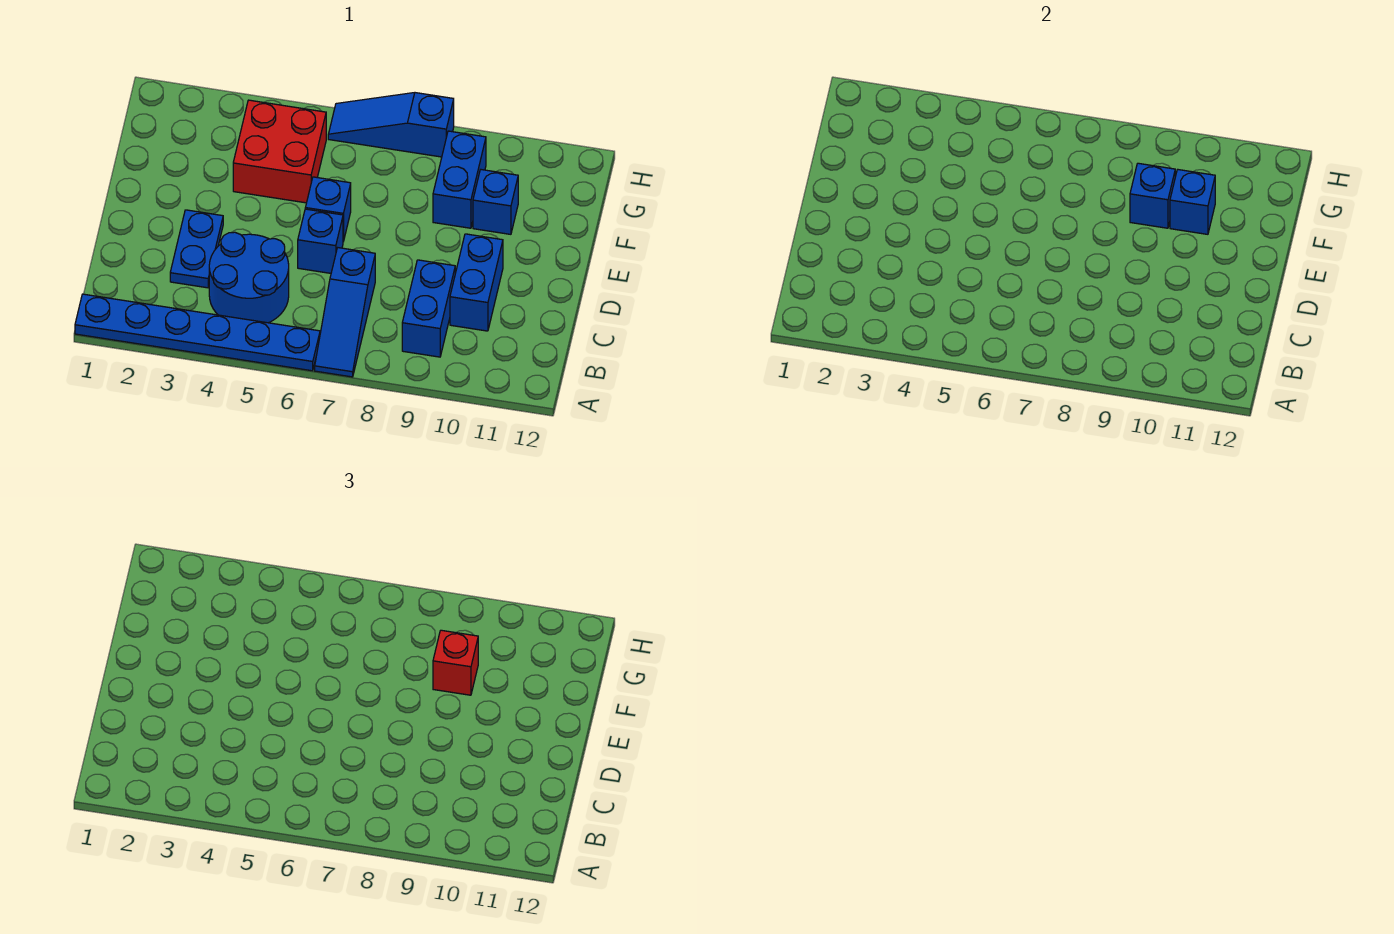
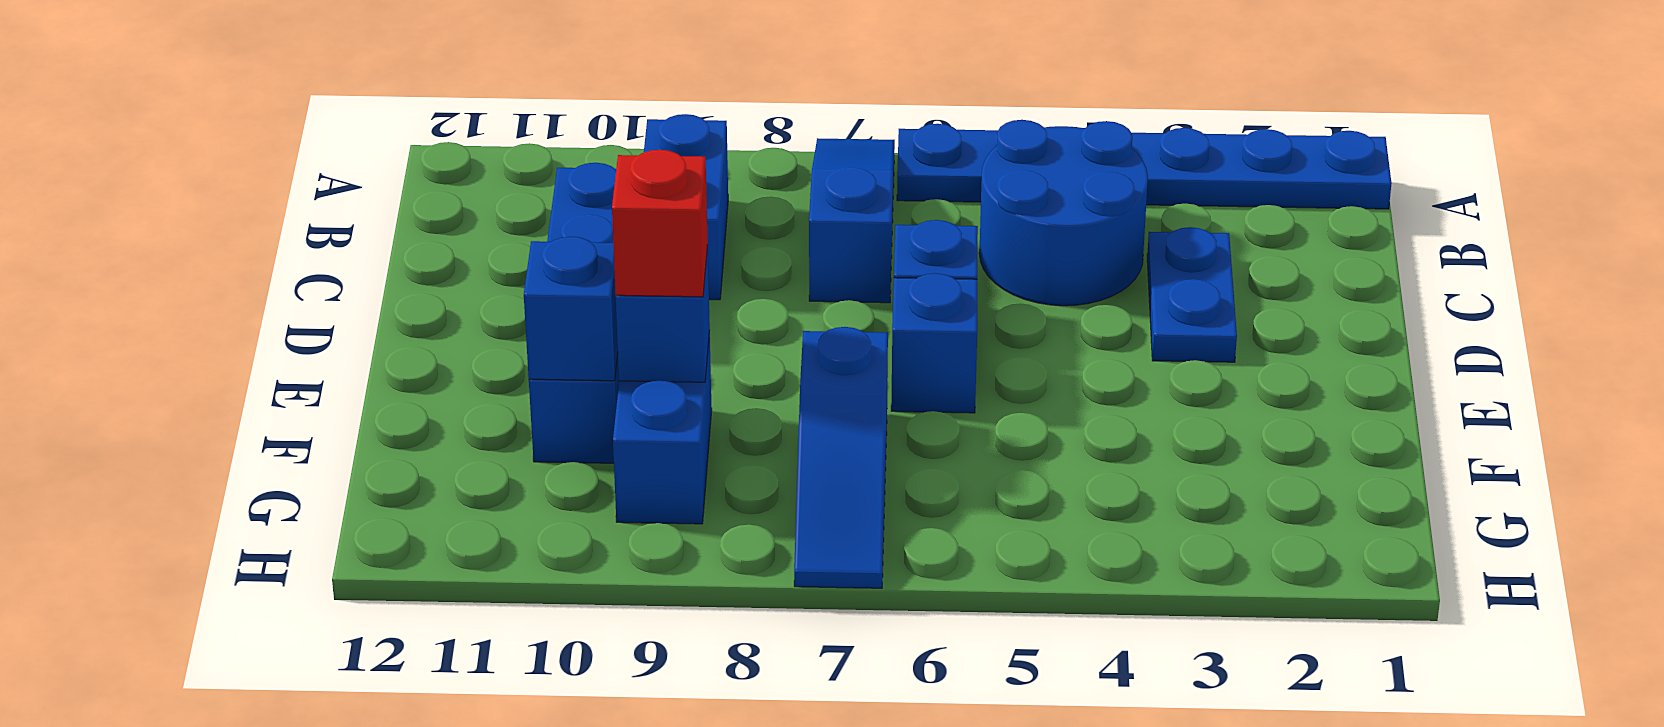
red 2x2 brick [233,100,326,203] -> none
blue 1x3 slope [328,93,454,157] -> blue 1x3 slope turned to [794,327,888,588]

